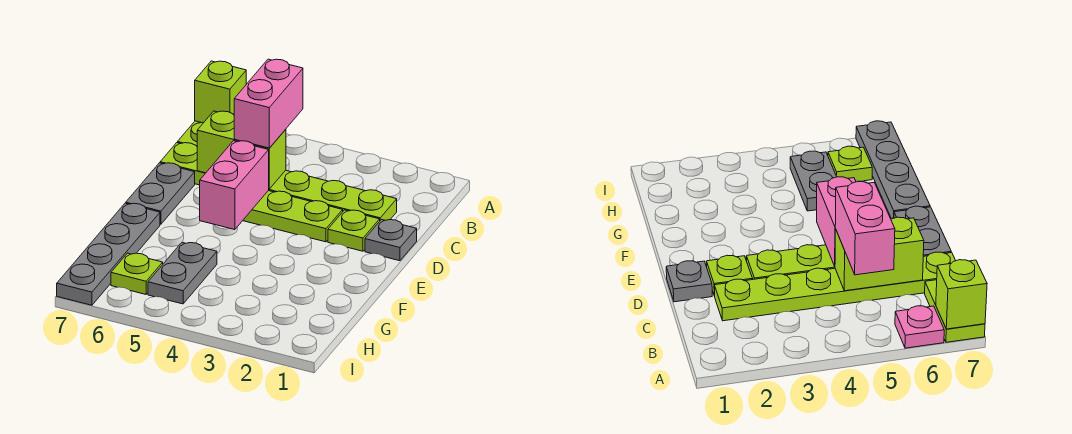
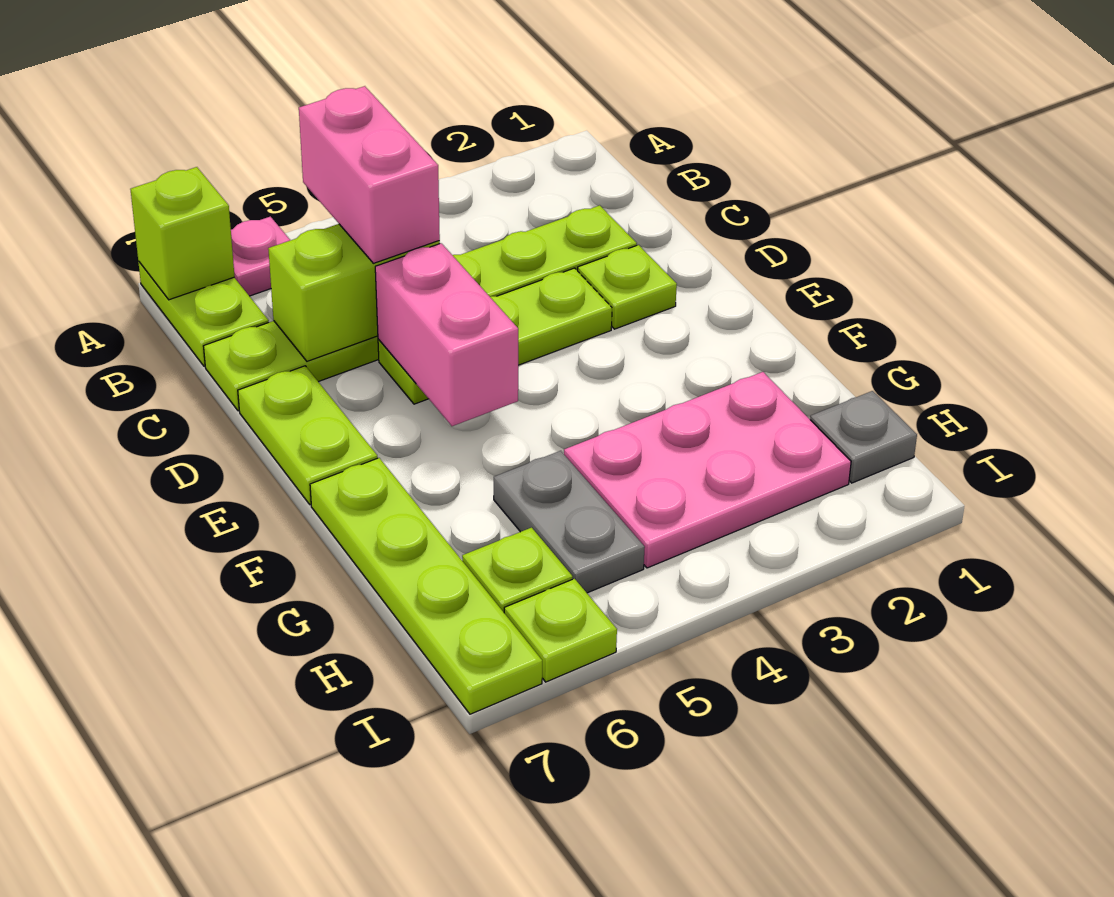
grey 1x1 plate [365,219,417,261] -> grey 1x1 plate moved to [810,391,917,483]
grey 1x2 plate [126,163,195,224] -> lime 1x2 plate [238,366,378,505]
grey 1x4 plate [57,203,160,305] -> lime 1x4 plate [310,458,542,714]
none -> pink 2x3 plate [564,372,851,568]
none -> lime 1x1 plate [504,579,617,682]

